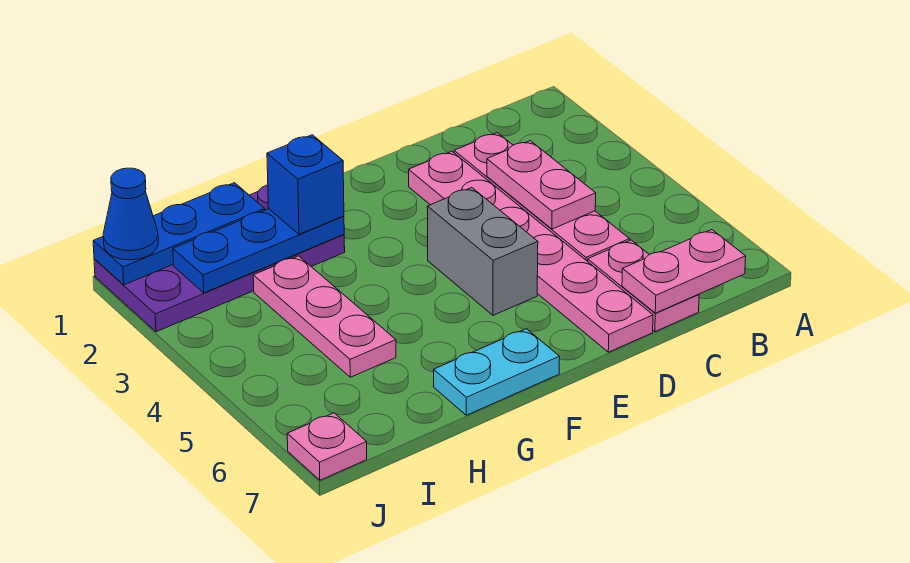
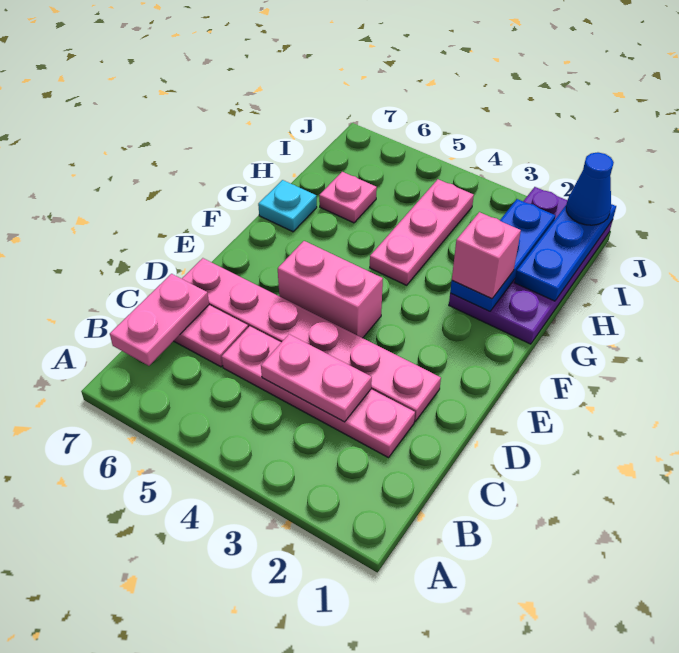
grey 1x2 brick [427,188,538,315] -> pink 1x2 brick [278,241,383,338]
cyan 1x2 plate [434,329,560,415] -> cyan 1x1 plate [258,180,317,232]
blue 1x1 brick [267,135,344,234] -> pink 1x1 brick [452,212,521,299]
pink 1x3 plate [253,256,396,377] -> pink 1x3 plate turned to [370,179,474,285]
pink 1x1 plate [287,413,367,480] -> pink 1x1 plate moved to [319,172,377,223]

